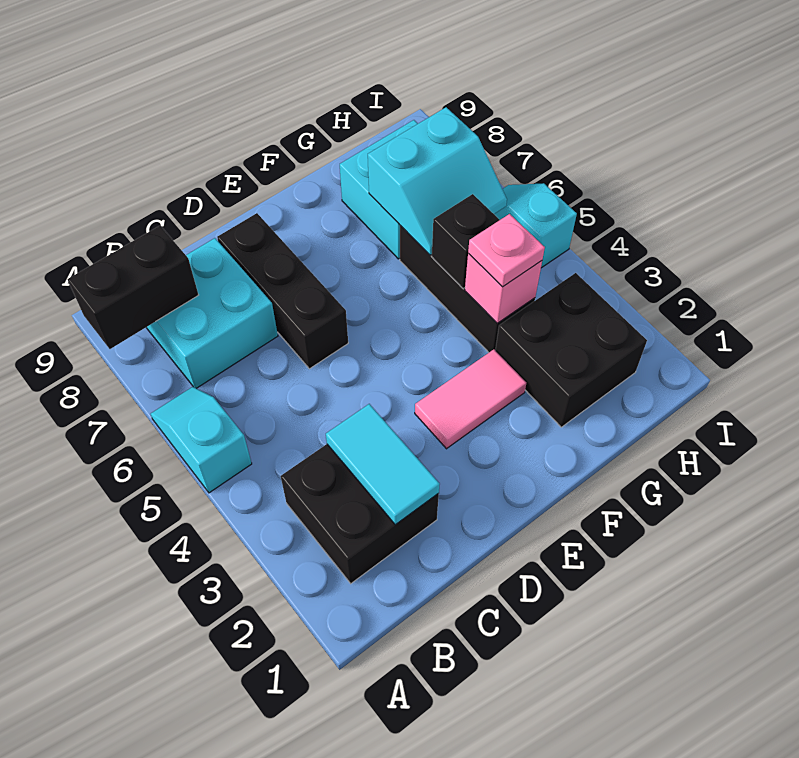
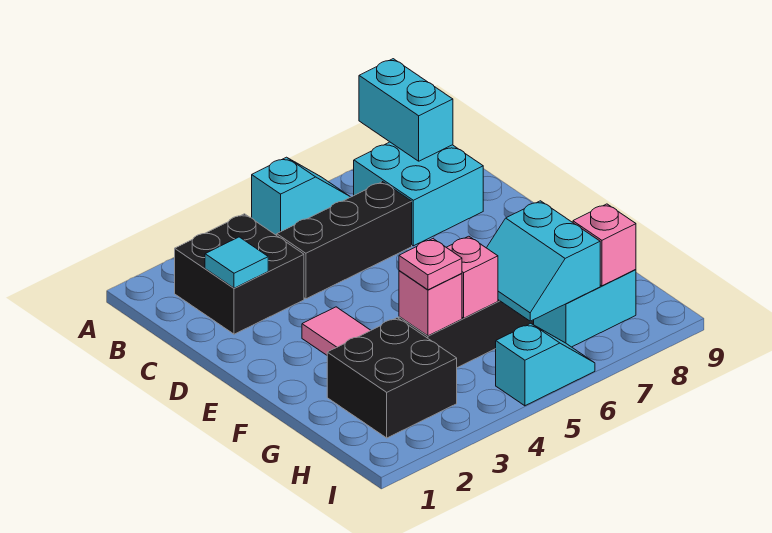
black 1x2 brick [67,226,198,349] -> cyan 1x2 brick [359,59,453,161]
cyan 1x2 tile [326,404,440,525] -> cyan 1x1 tile [205,237,268,288]
black 1x3 brick [217,213,348,369] -> black 1x3 brick moved to [277,182,412,299]
black 1x1 brick [432,194,499,288] -> pink 1x1 brick [446,236,498,318]
none -> pink 1x1 brick [573,204,636,286]

